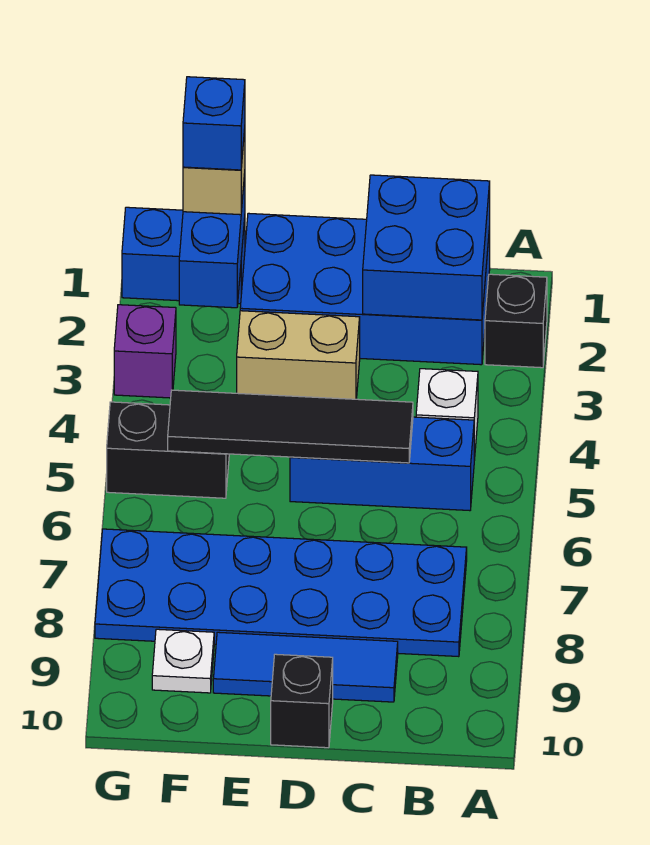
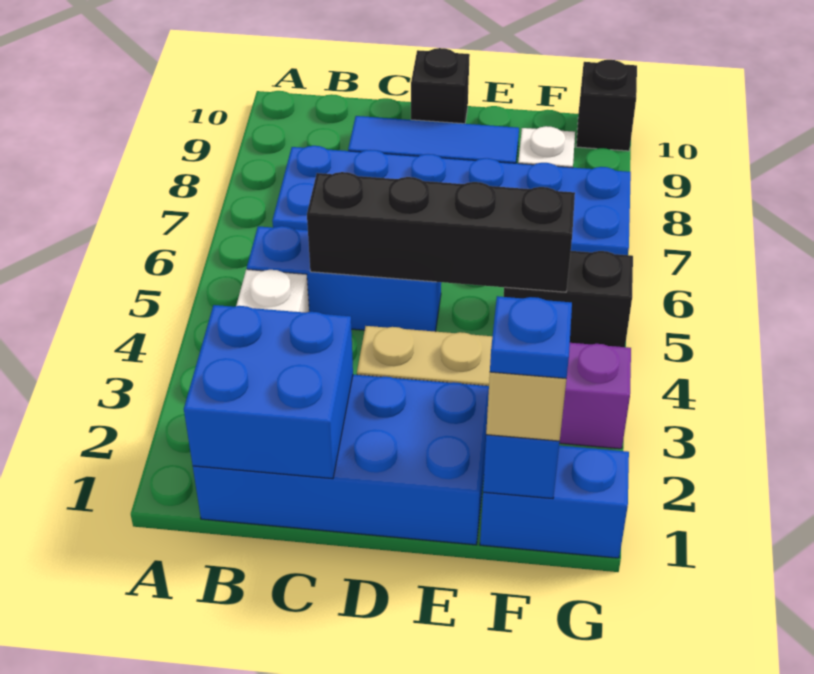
black 1x1 brick [485,274,547,368] -> black 1x1 brick moved to [576,60,637,151]
black 1x4 tile [168,390,413,463] -> black 1x4 brick [307,172,575,292]
blue 1x1 brick [183,77,245,170] -> blue 1x1 plate [490,296,572,379]

